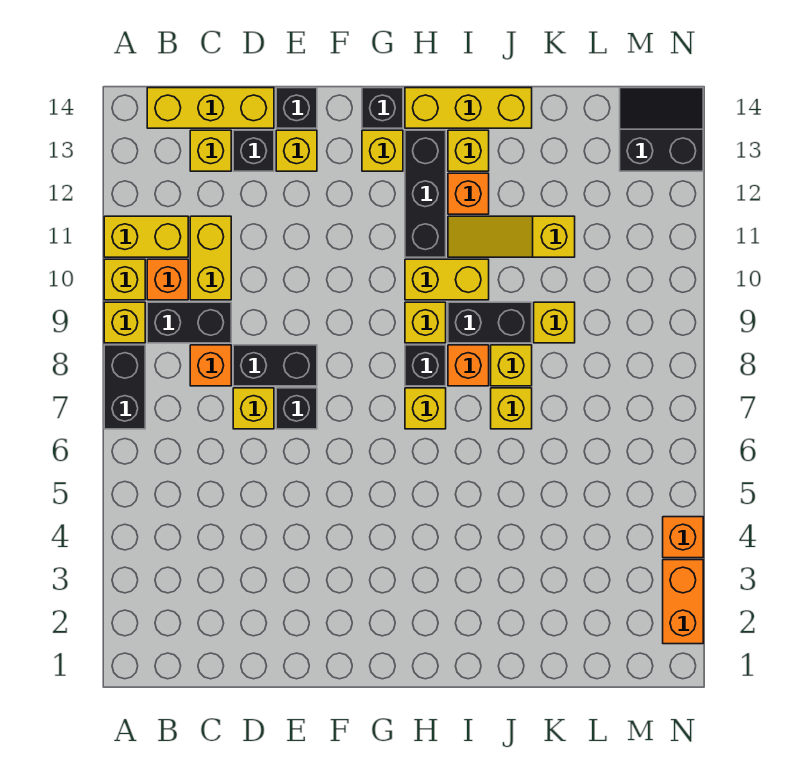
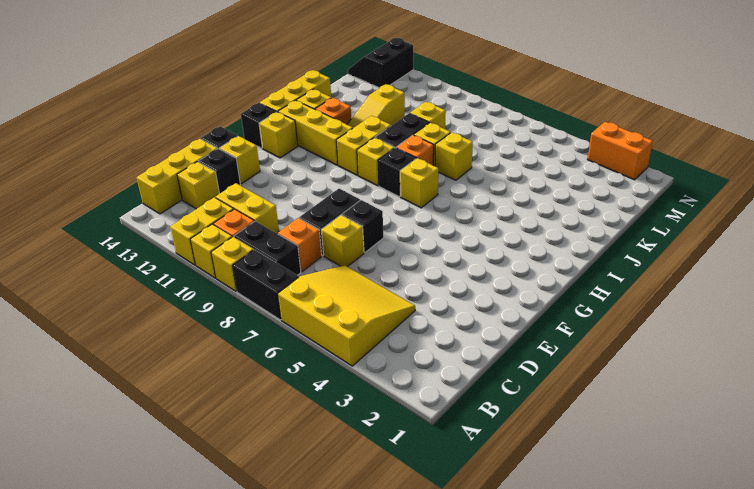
none -> yellow 3x3 slope [278,265,415,366]
black 1x2 brick [147,302,231,343] -> black 1x2 brick turned to [234,221,301,275]
black 1x3 brick [405,130,446,257] -> yellow 1x3 brick [278,100,353,165]
orange 1x1 brick [663,517,703,558] -> none

